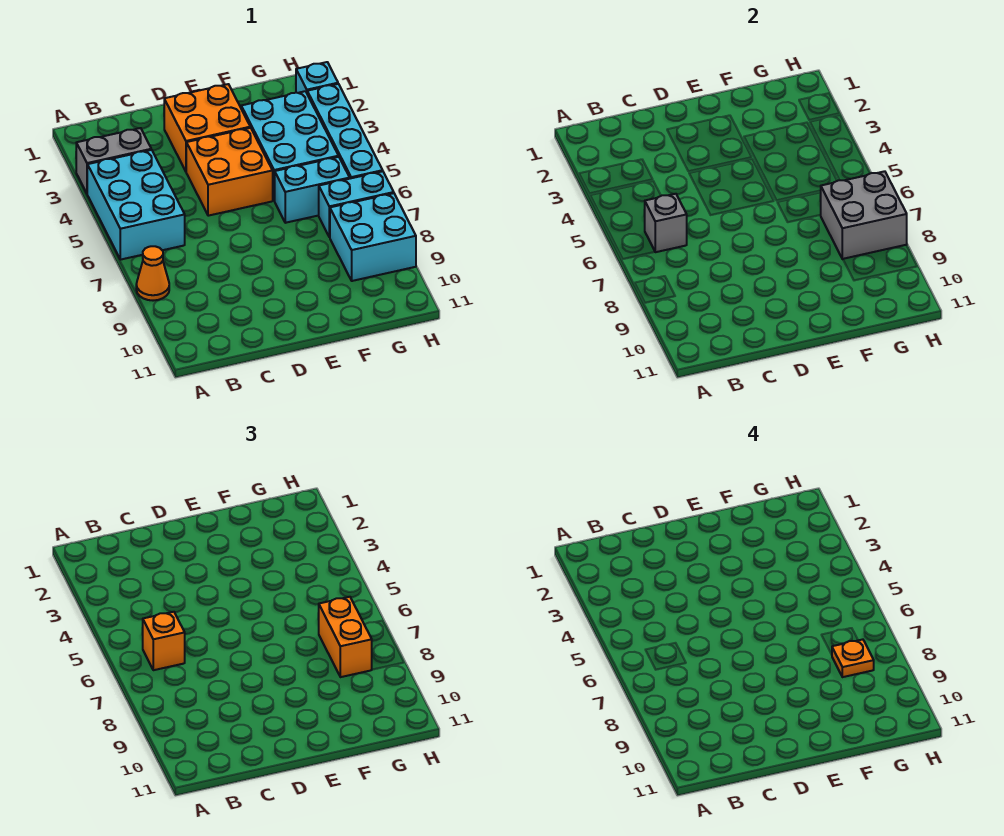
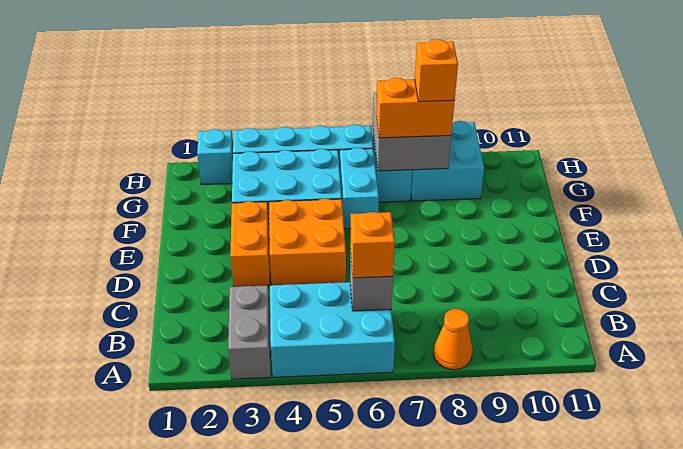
orange 2x2 brick [164,84,250,171] -> orange 1x2 brick [230,201,270,287]
orange 1x1 plate [832,639,874,677] -> orange 1x1 brick [415,39,458,102]

